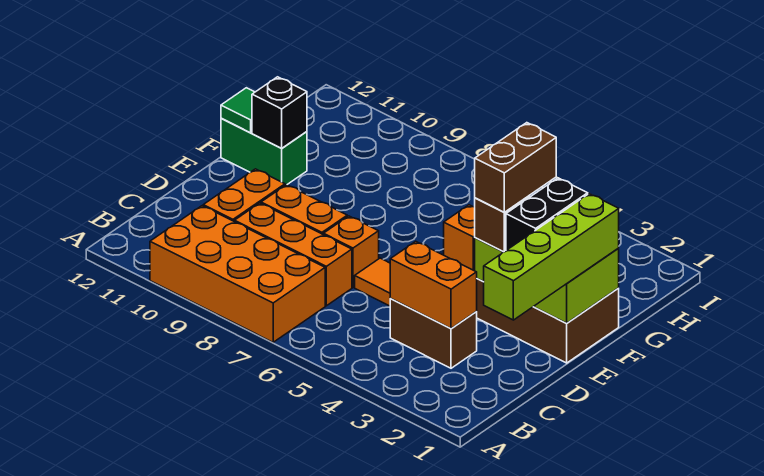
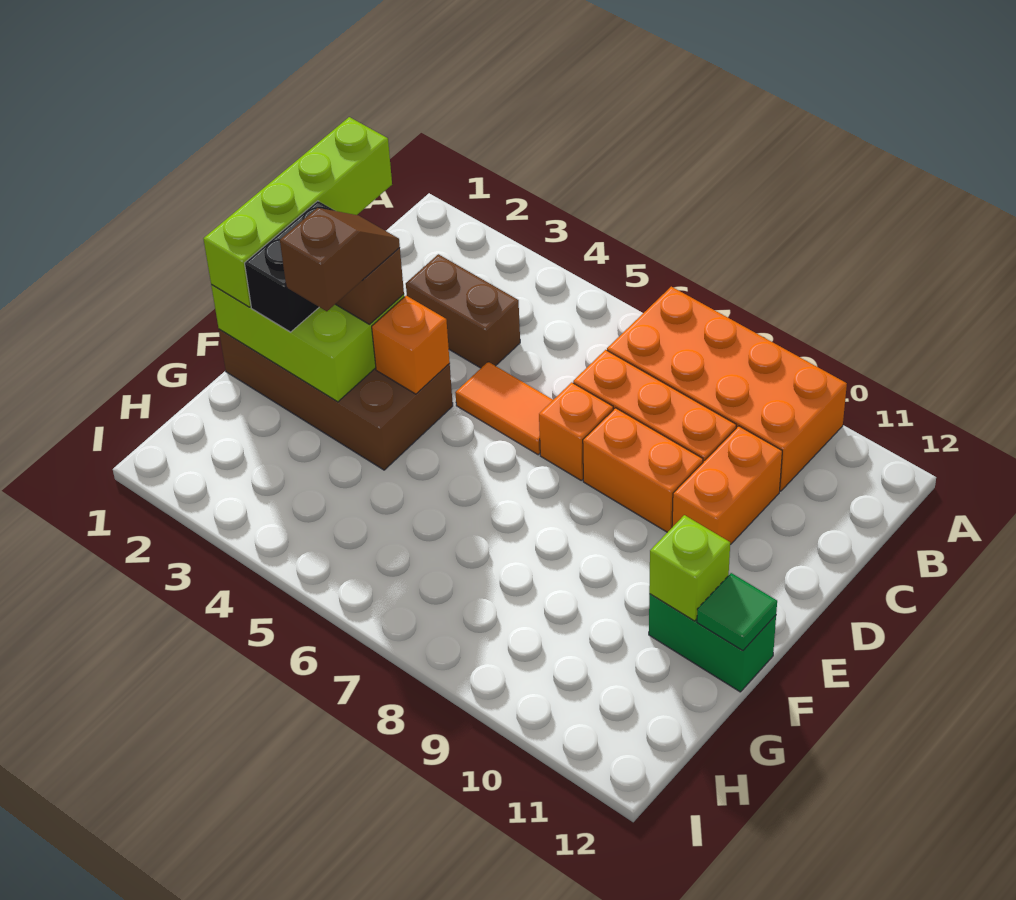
orange 1x2 brick [390,241,477,329] -> none
brown 1x2 brick [475,123,556,212] -> brown 1x2 slope [280,208,400,311]
black 1x1 brick [252,77,307,148] -> lime 1x1 brick [649,515,730,621]

